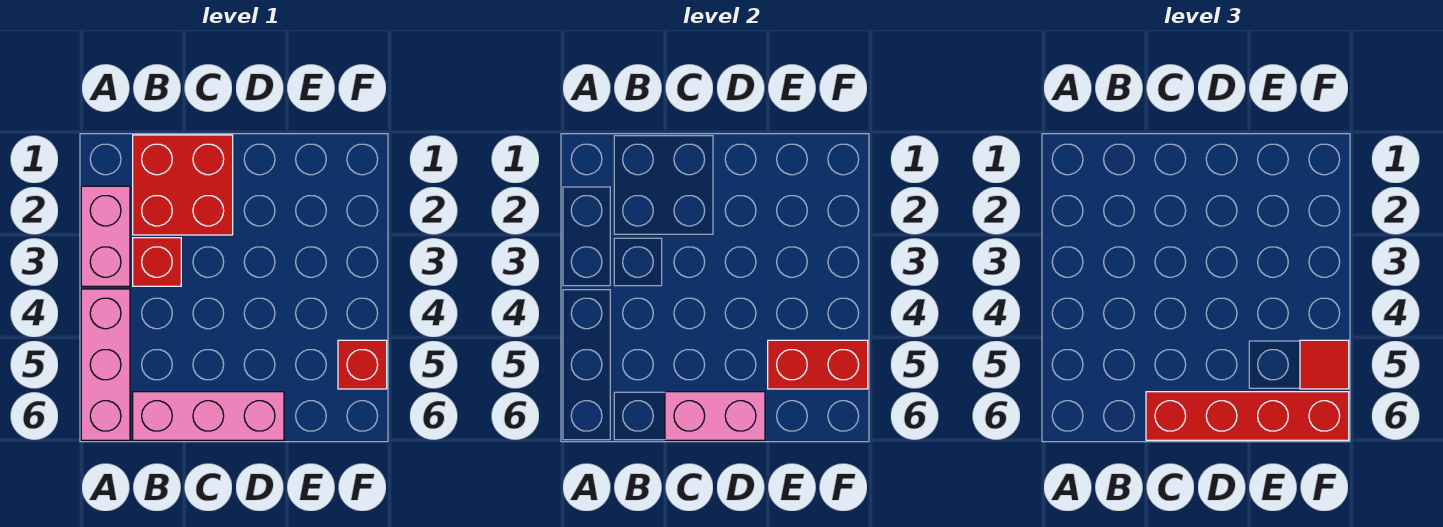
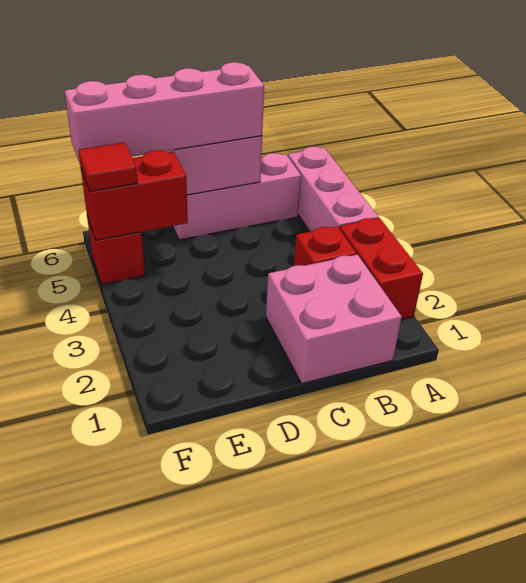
pink 1x2 brick [81,186,130,286] -> red 1x2 brick [339,218,423,320]
red 2x2 brick [133,135,233,235] -> pink 2x2 brick [266,255,402,384]
red 1x4 brick [1146,392,1349,440] -> pink 1x4 brick [64,62,264,163]

